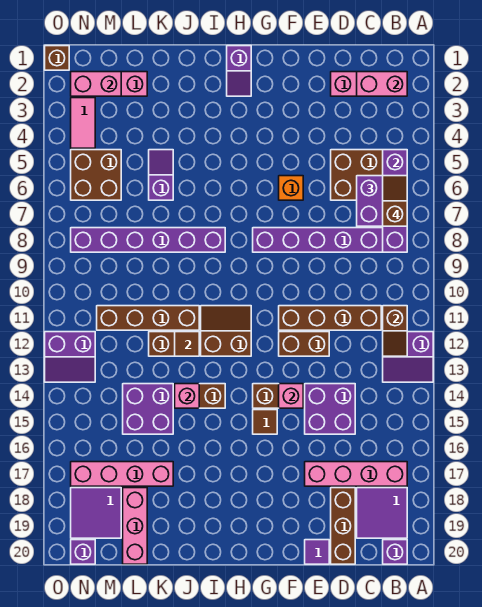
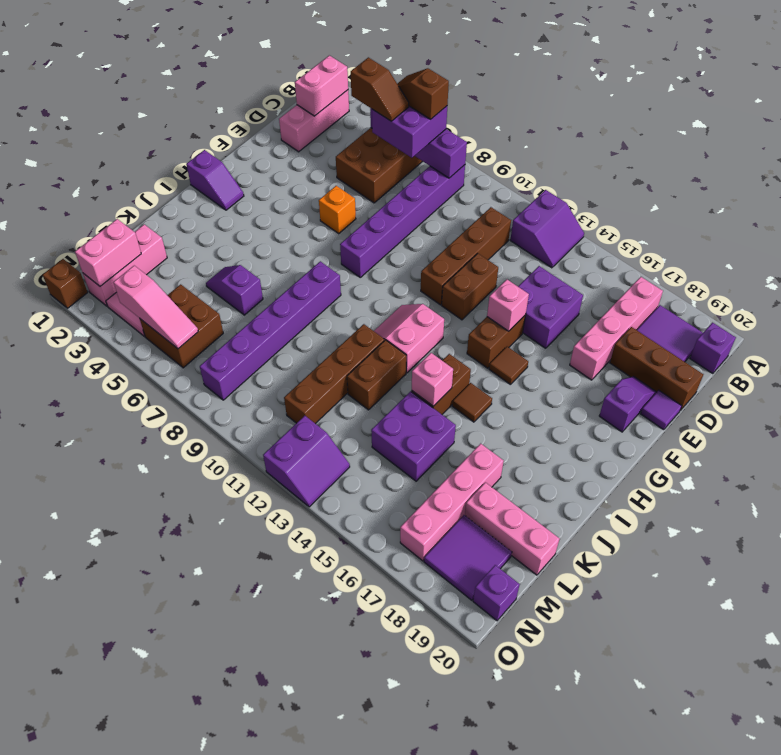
brown 1x2 slope [383,306,407,356] -> brown 1x2 slope moved to [351,57,409,121]
none -> purple 1x2 slope [599,376,656,432]
brown 2x2 slope [201,306,251,356] -> pink 2x2 slope [374,304,444,373]
brown 1x1 tile [175,332,199,356] -> brown 1x1 tile moved to [452,383,492,422]
none -> pink 1x3 slope [114,266,198,349]

